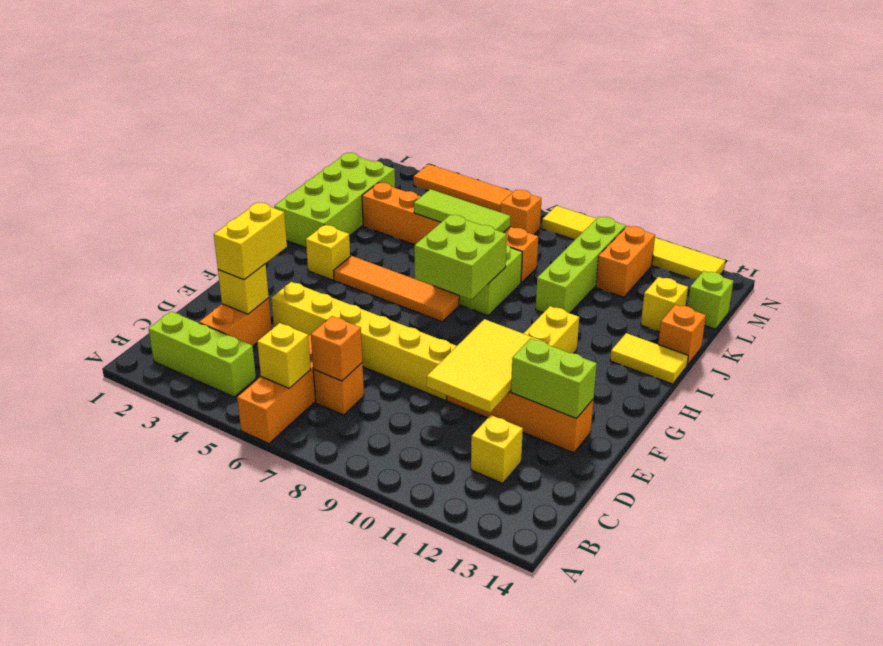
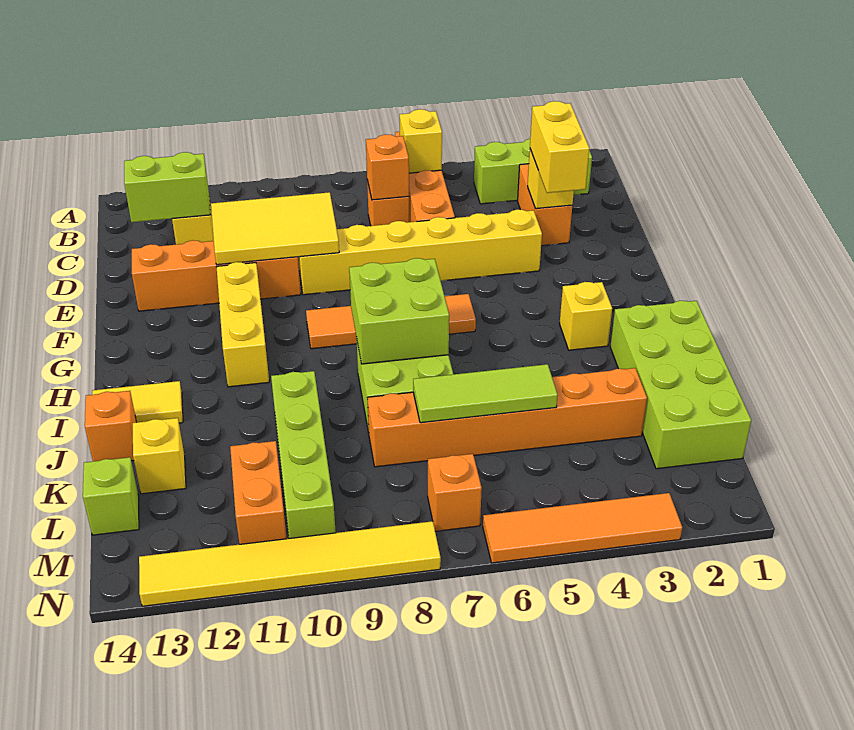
yellow 2x3 tile [427,319,546,413] -> yellow 2x3 tile turned to [211,192,339,265]
lime 1x2 brick [511,338,597,419] -> lime 1x2 brick moved to [124,152,211,222]
orange 1x4 tile [334,256,459,322] -> orange 1x4 tile moved to [306,294,476,349]

